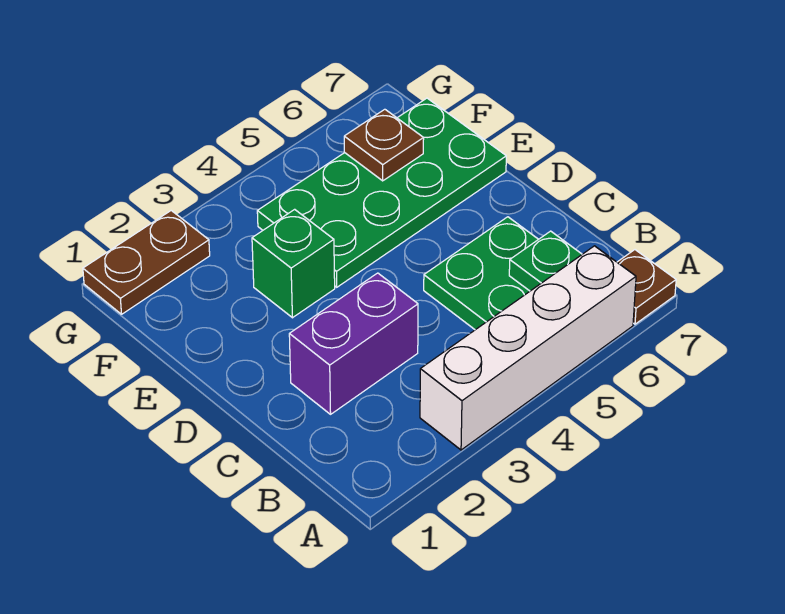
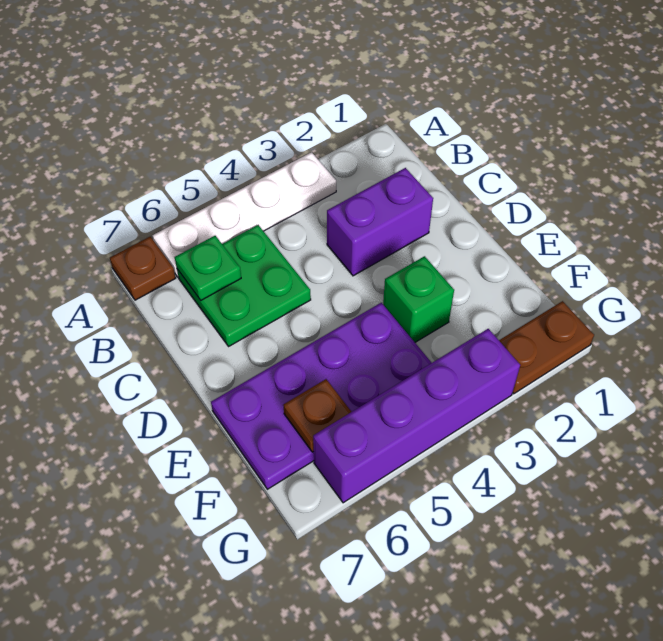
white 1x4 brick [420,246,636,450] -> white 1x4 plate [153,152,336,277]
green 2x4 plate [257,98,506,287] -> purple 2x4 plate [211,303,432,489]
none -> purple 1x4 brick [313,329,520,503]

